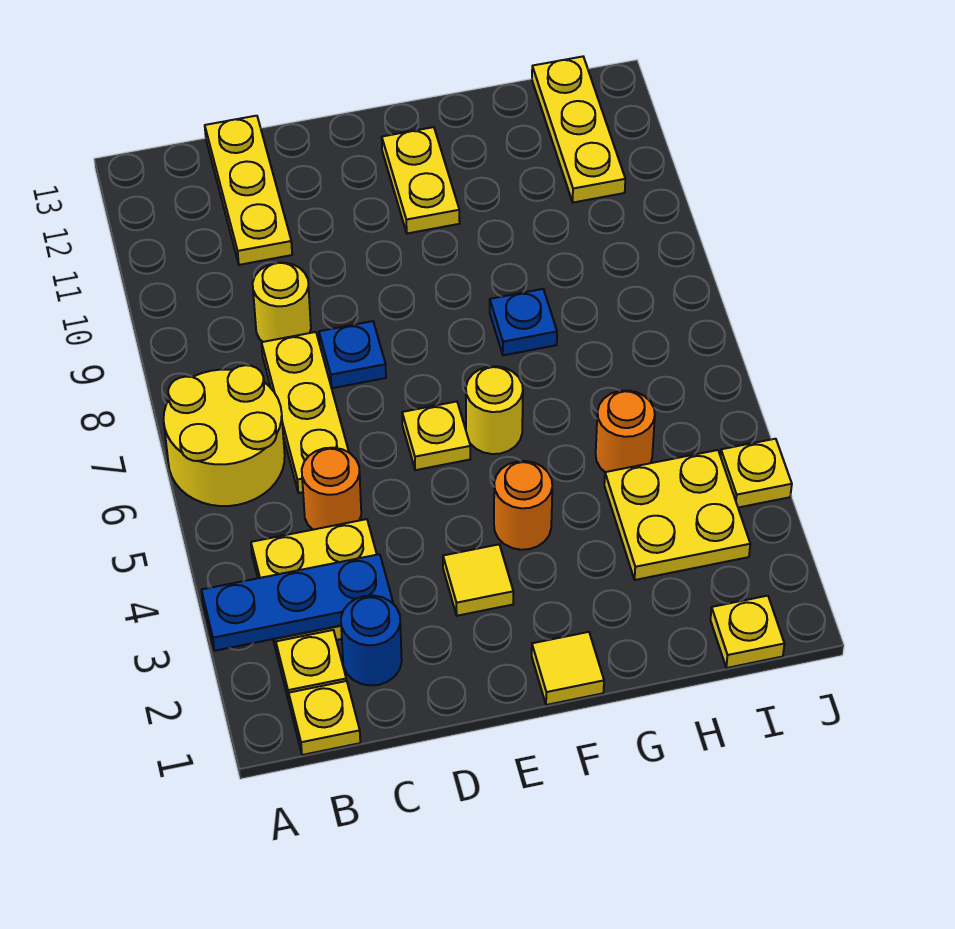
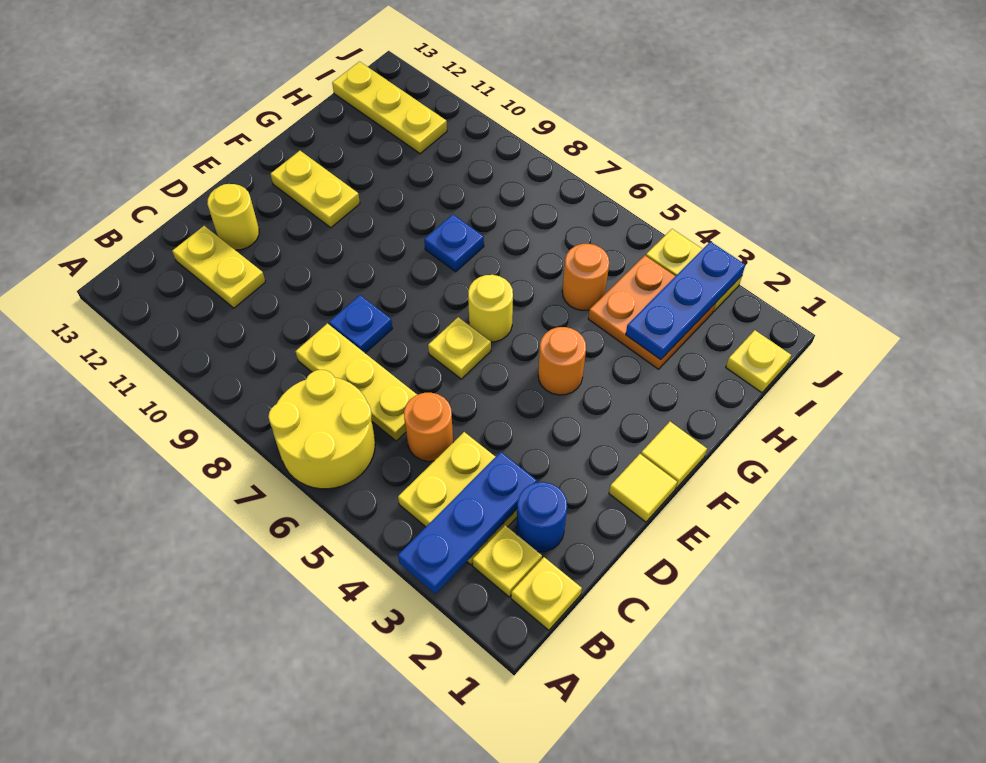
yellow 1x1 round brick [253,263,311,342] -> yellow 1x1 round brick moved to [207,184,259,250]
yellow 1x3 plate [205,116,292,265] -> yellow 1x2 plate [172,226,265,308]
yellow 1x1 tile [443,545,513,616] -> yellow 1x1 tile moved to [609,454,677,522]
yellow 2x2 plate [604,450,750,580] -> orange 2x2 plate [588,256,715,369]
none -> blue 1x3 plate [626,242,745,360]
yellow 1x1 plate [720,439,792,508] -> yellow 1x2 plate [646,229,742,312]

